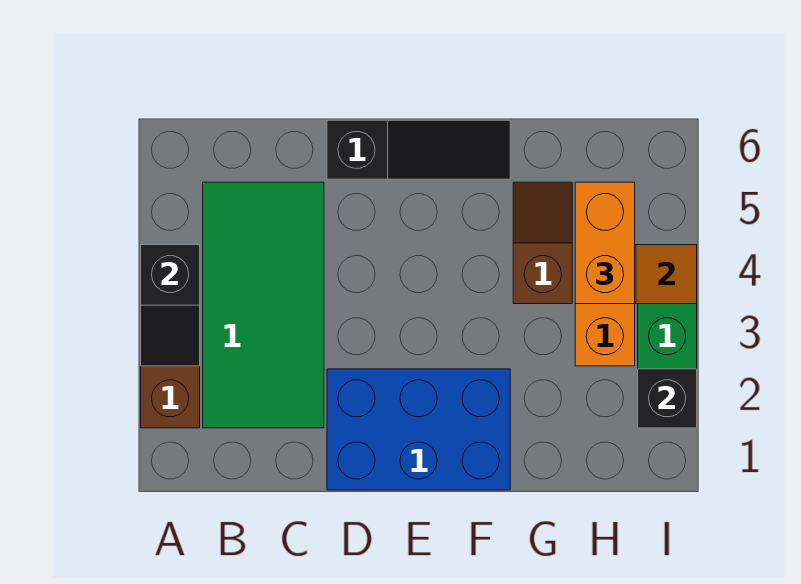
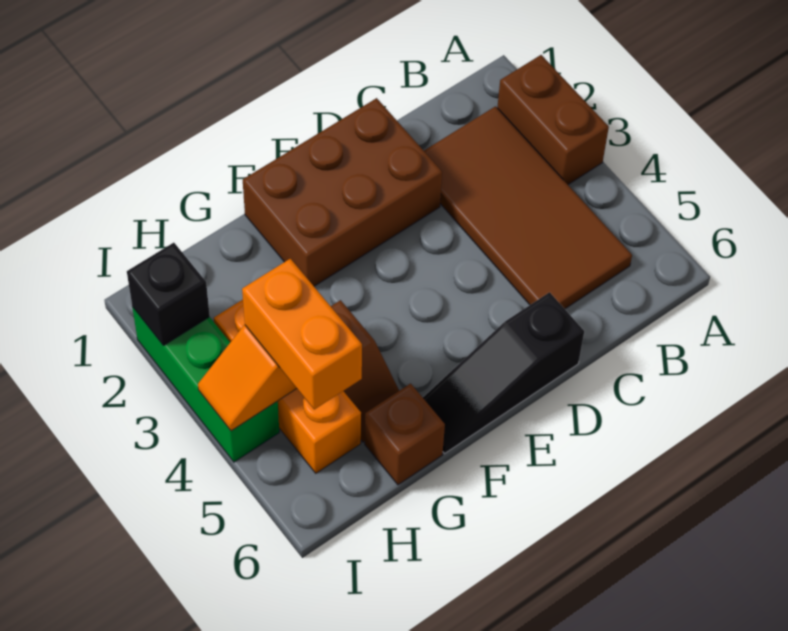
black 1x2 slope [141,245,200,366] -> none
green 2x4 tile [203,182,324,428] -> brown 2x4 tile [424,106,632,309]
blue 2x3 brick [327,369,510,490] -> brown 2x3 brick [243,98,442,286]
none -> brown 1x1 brick [365,384,445,485]

